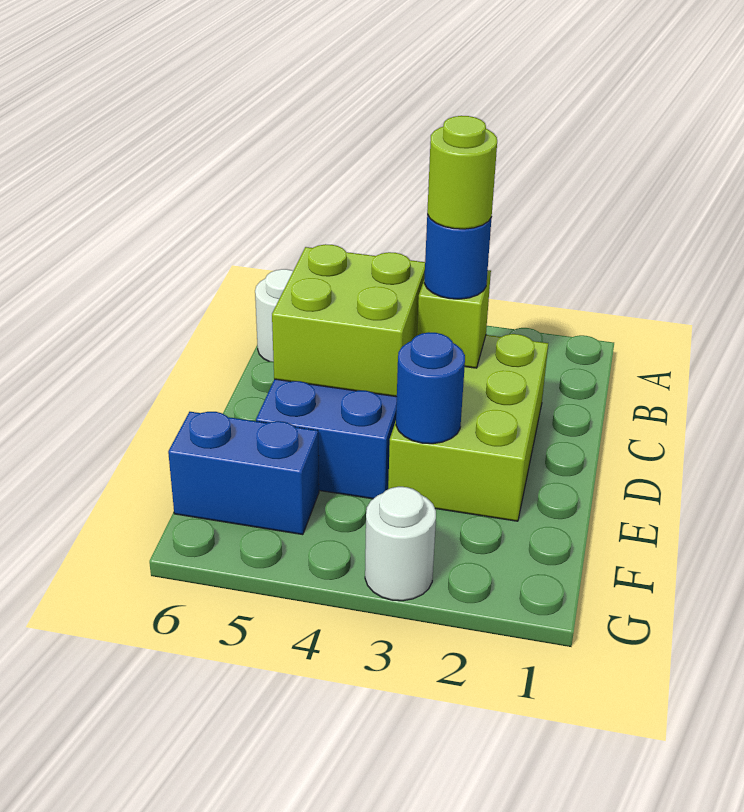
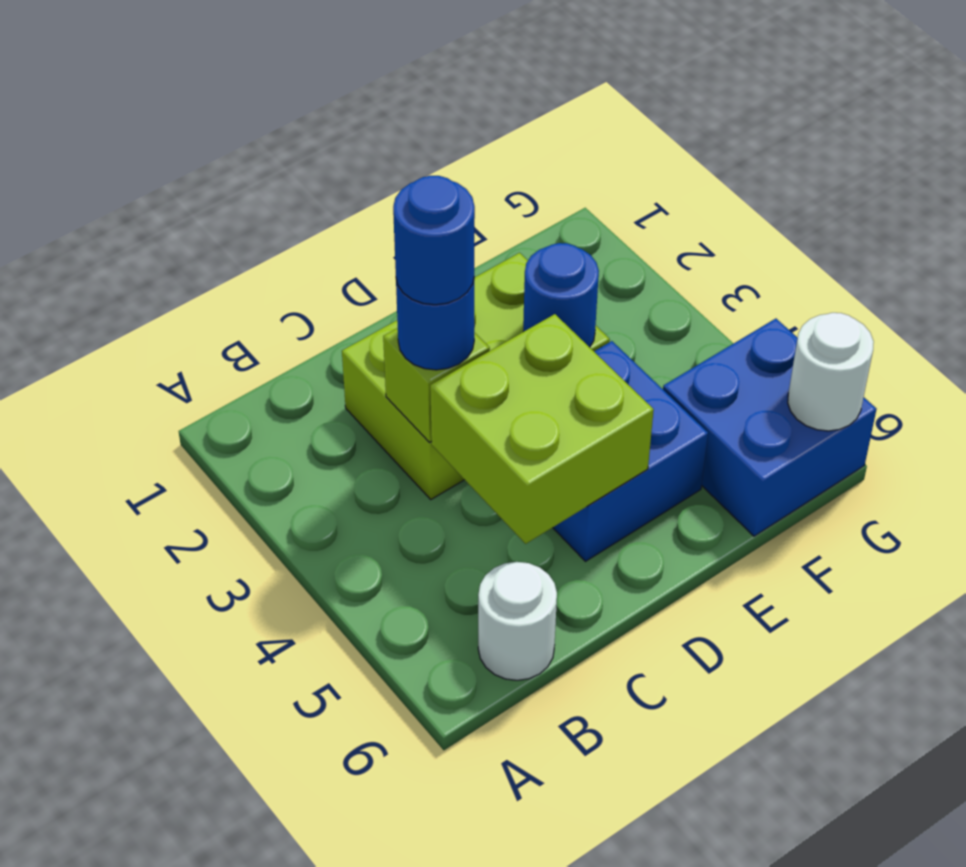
lime 1x1 round brick [427,116,497,229] -> blue 1x1 round brick [393,176,475,305]
blue 1x2 brick [168,412,319,535] -> blue 2x2 brick [663,319,877,536]
white 1x1 round brick [365,487,436,601] -> white 1x1 round brick moved to [788,313,874,431]

